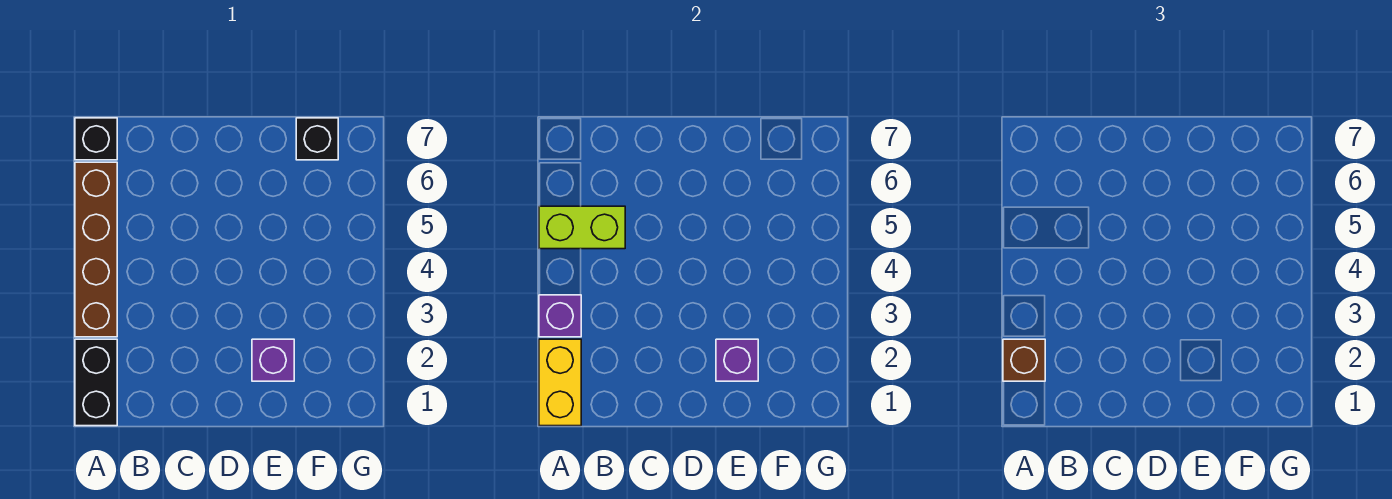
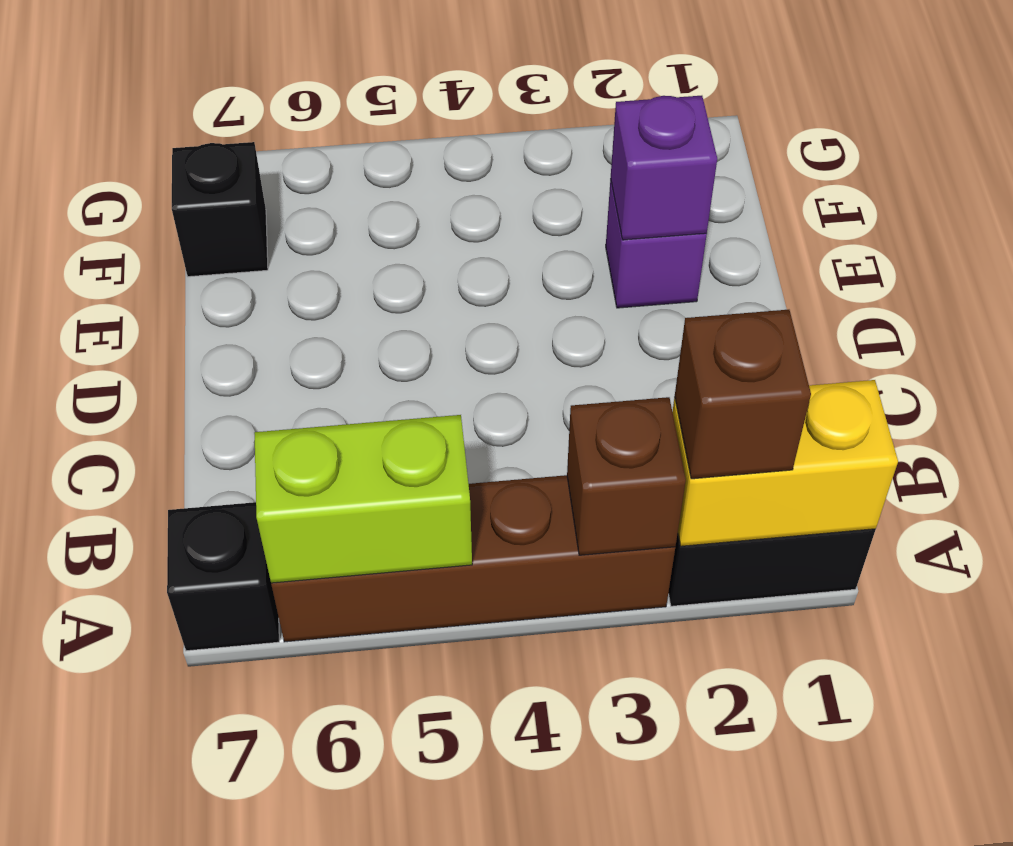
purple 1x1 brick [539,295,581,337] -> brown 1x1 brick [567,397,686,555]
lime 1x2 brick [539,206,625,249] -> lime 1x2 brick turned to [254,415,472,583]

